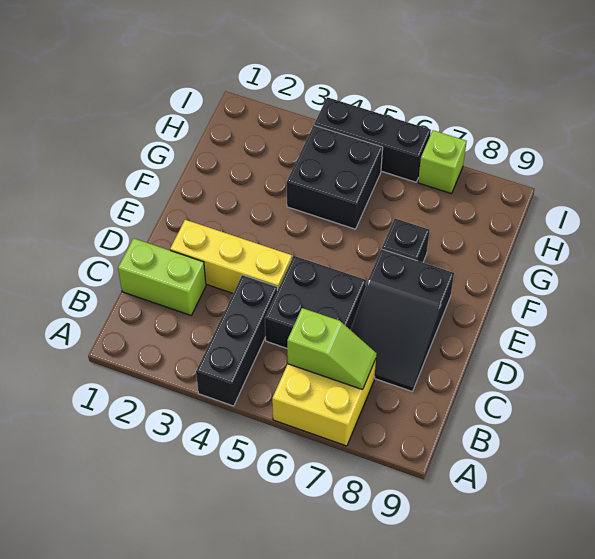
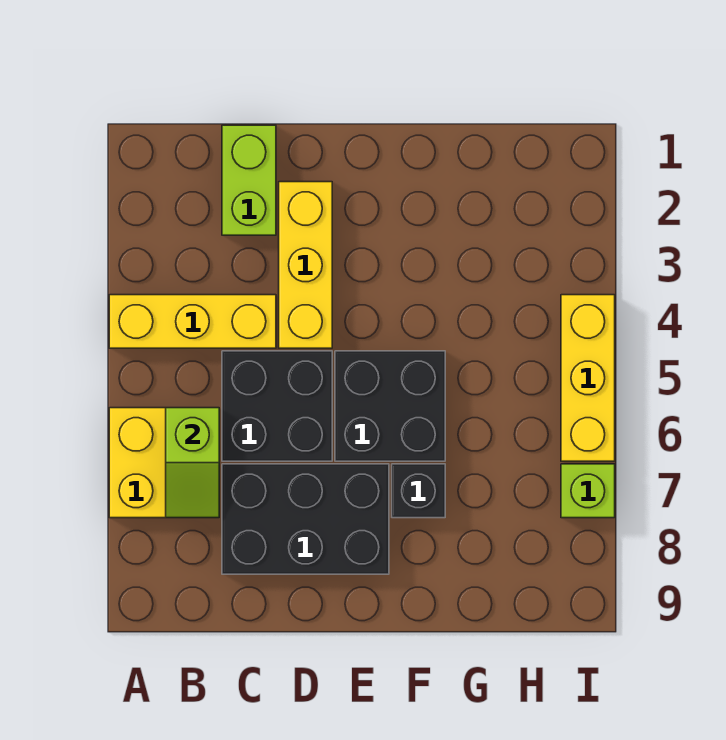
black 1x3 brick [196,275,277,406] -> yellow 1x3 brick [109,295,276,348]
black 2x3 slope [351,249,454,391] -> black 2x3 brick [222,464,389,574]
black 2x2 brick [287,125,383,229] -> black 2x2 brick moved to [335,351,445,461]
black 1x3 brick [314,97,431,182] -> yellow 1x3 brick [561,295,615,461]

